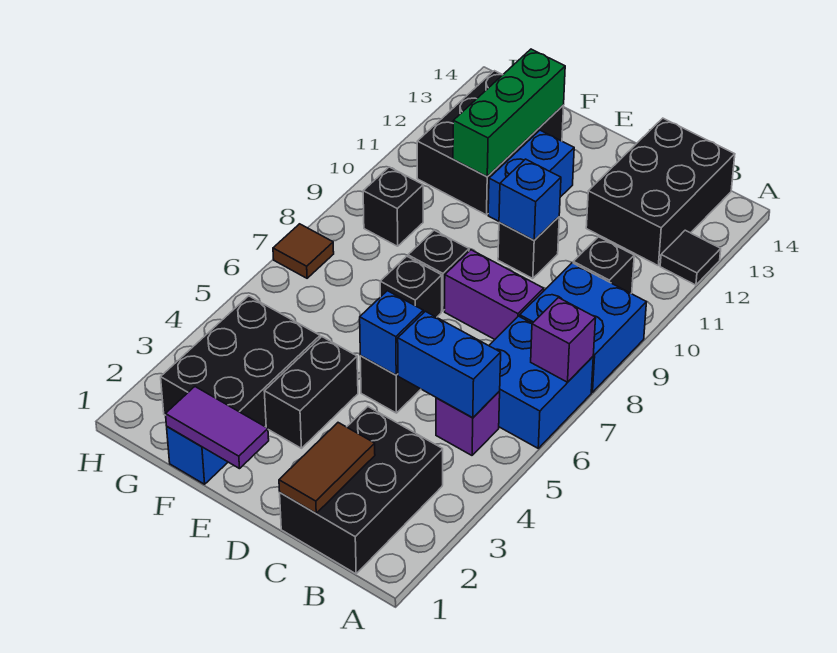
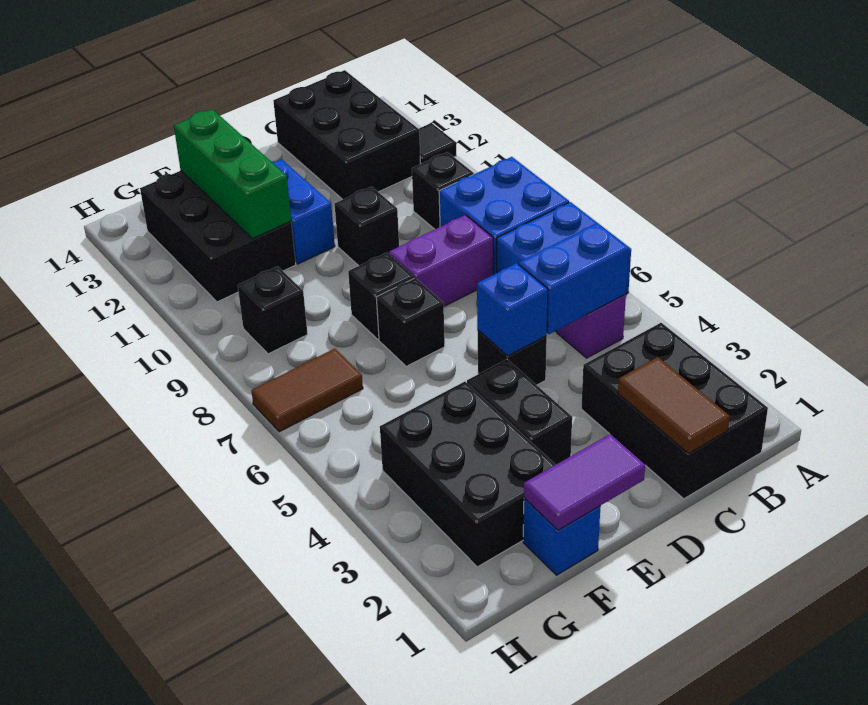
purple 1x1 brick [531,298,596,382] -> none
blue 1x1 brick [499,159,561,240] -> none
brown 1x1 tile [273,224,334,278] -> brown 1x2 tile [251,349,363,432]

